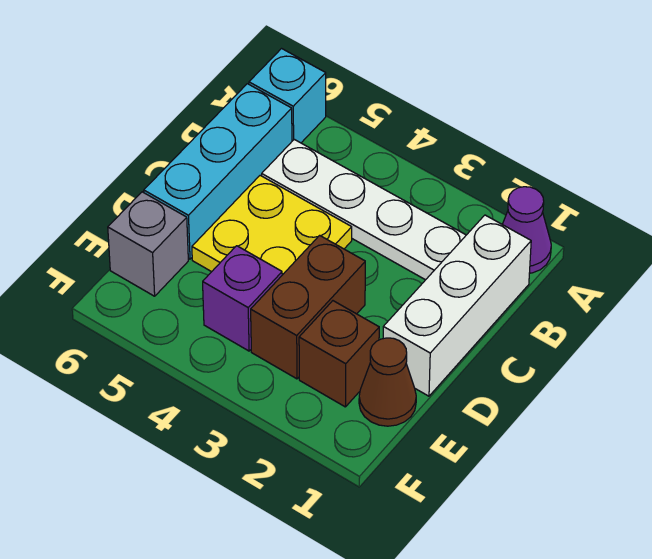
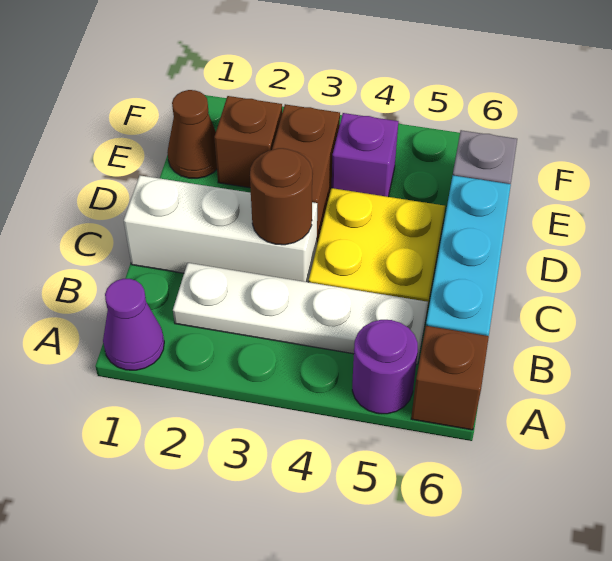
none -> purple 1x1 round brick [352,320,418,414]
cyan 1x1 brick [249,49,326,143] -> brown 1x1 brick [411,326,489,430]
white 1x3 brick [383,215,531,396] -> white 1x3 brick turned to [124,175,317,282]
none -> brown 1x1 round brick [250,148,312,245]

